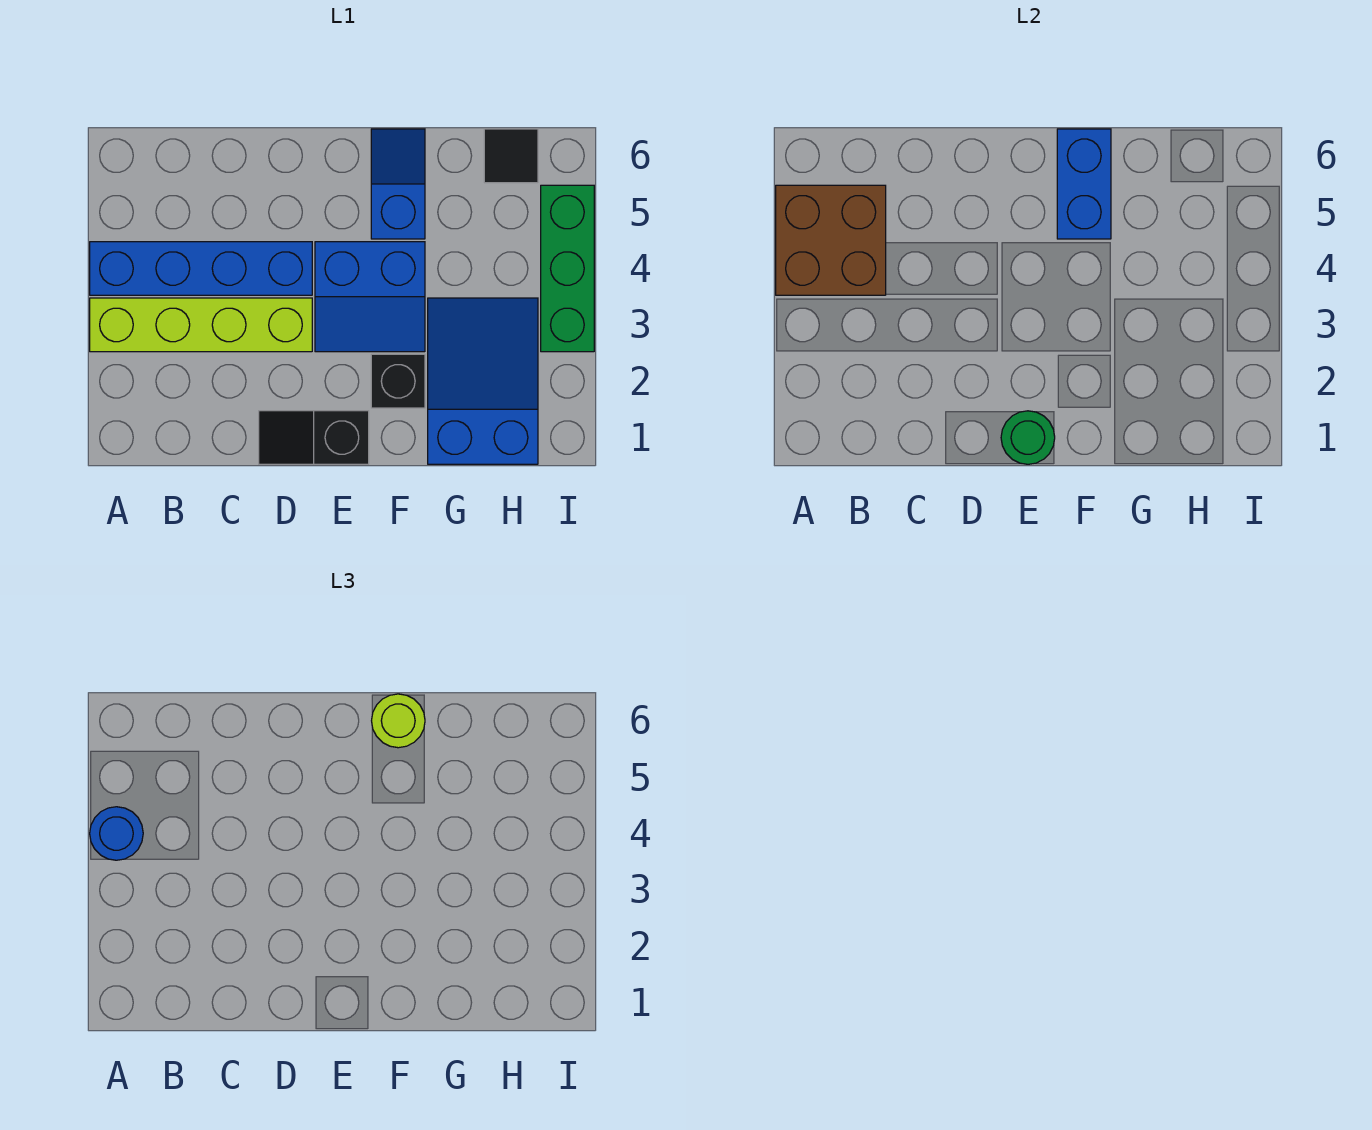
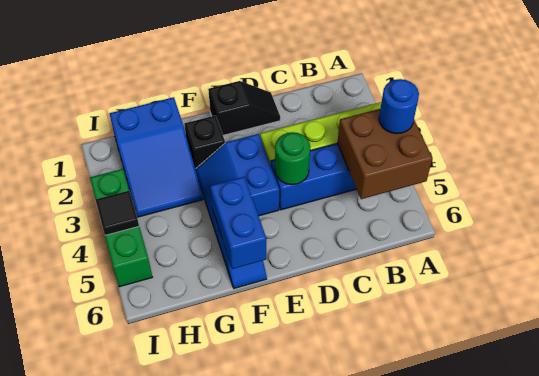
green 1x1 round brick [1001,411,1055,464] -> green 1x1 round brick moved to [275,132,310,185]
blue 2x2 slope [315,242,425,352] -> blue 2x2 slope turned to [196,134,279,226]
lime 1x1 round brick [372,694,425,748] -> none
black 1x1 tile [484,129,538,183] -> black 1x1 tile moved to [95,191,139,235]

